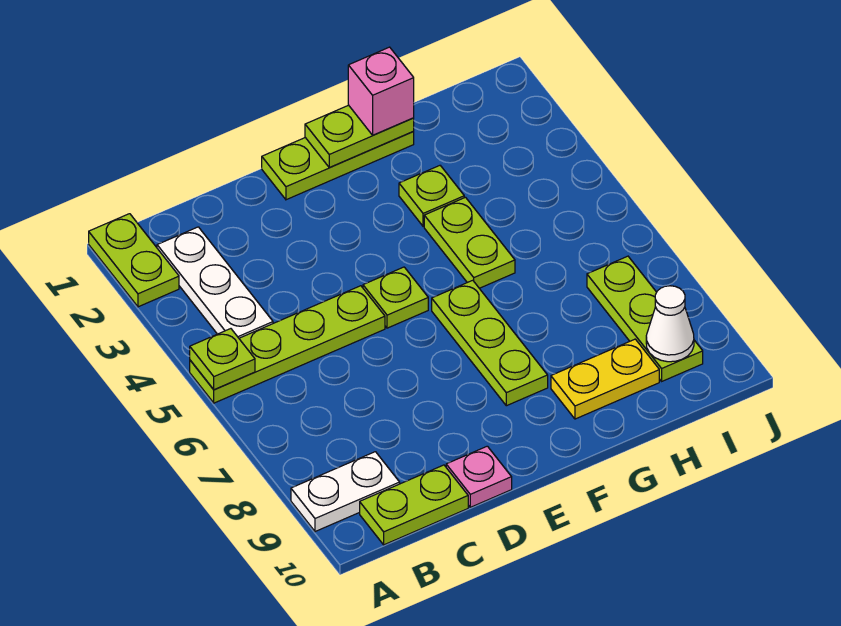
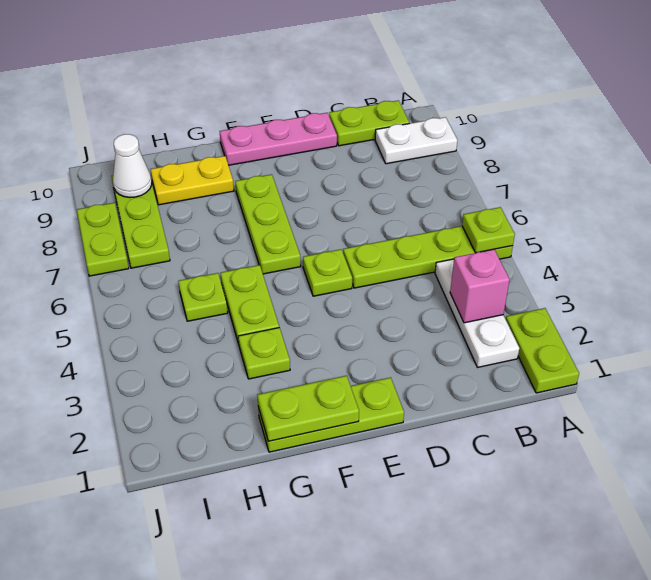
pink 1x1 plate [446,446,512,507] -> pink 1x3 plate [220,113,337,165]
pink 1x1 brick [348,47,414,135] -> pink 1x1 brick moved to [450,249,510,323]
none -> lime 1x1 plate [178,273,228,321]
none -> lime 1x2 plate [77,203,129,276]

